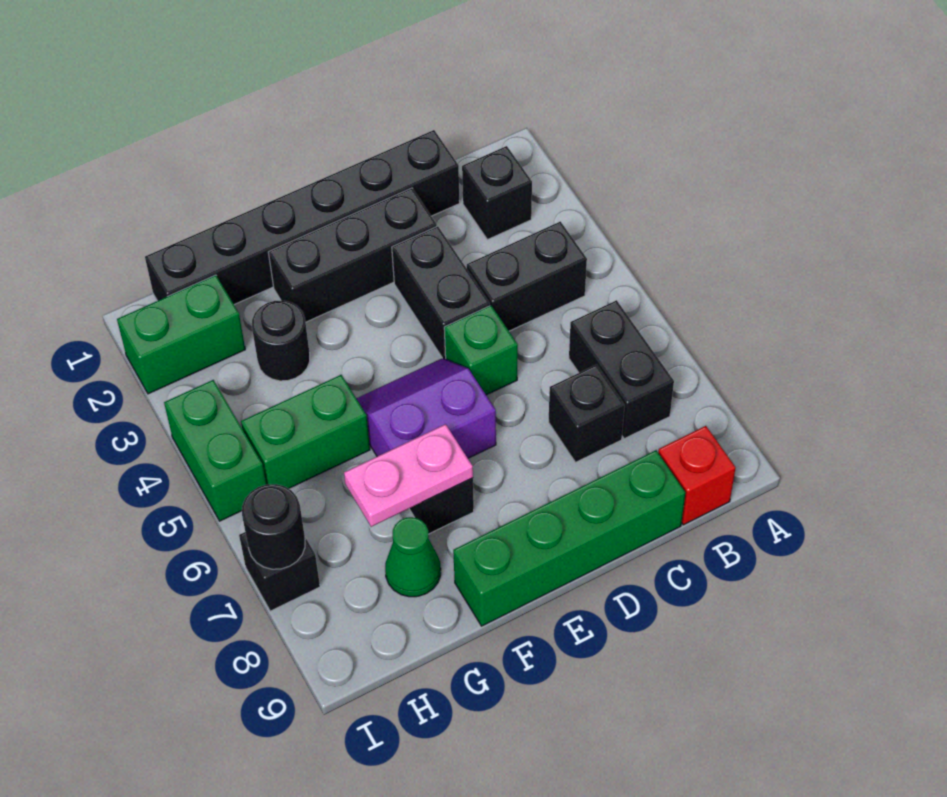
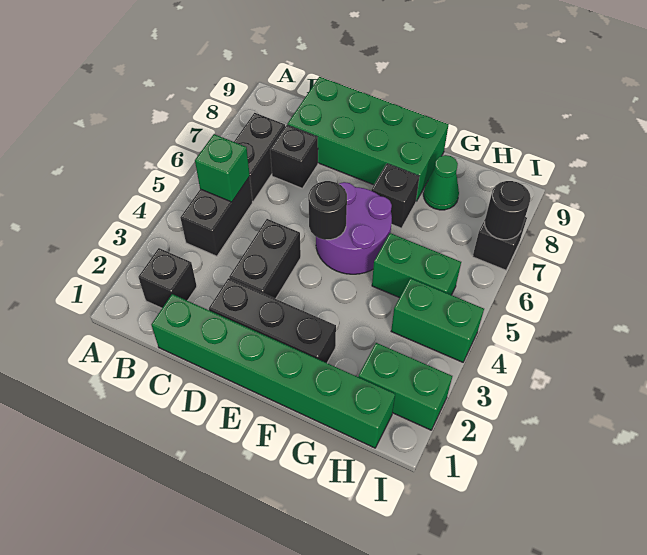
black 1x2 brick [467,221,587,331] -> black 1x2 brick turned to [180,177,253,256]
red 1x1 brick [658,426,735,525] -> none
black 1x6 brick [145,130,460,305] -> green 1x6 brick [151,294,395,448]
green 1x4 brick [453,450,685,626] -> green 2x4 brick [287,77,449,201]
green 1x1 brick [444,306,518,395] -> green 1x1 brick moved to [195,134,250,202]
purple 2x2 slope [356,358,496,458] -> purple 2x2 round brick [316,182,392,274]
pink 1x2 plate [344,424,473,527] -> none
black 1x1 round brick [252,301,310,381] -> black 1x1 round brick moved to [308,181,347,240]
green 1x2 brick [164,380,266,521] -> green 1x2 brick turned to [391,278,484,362]

